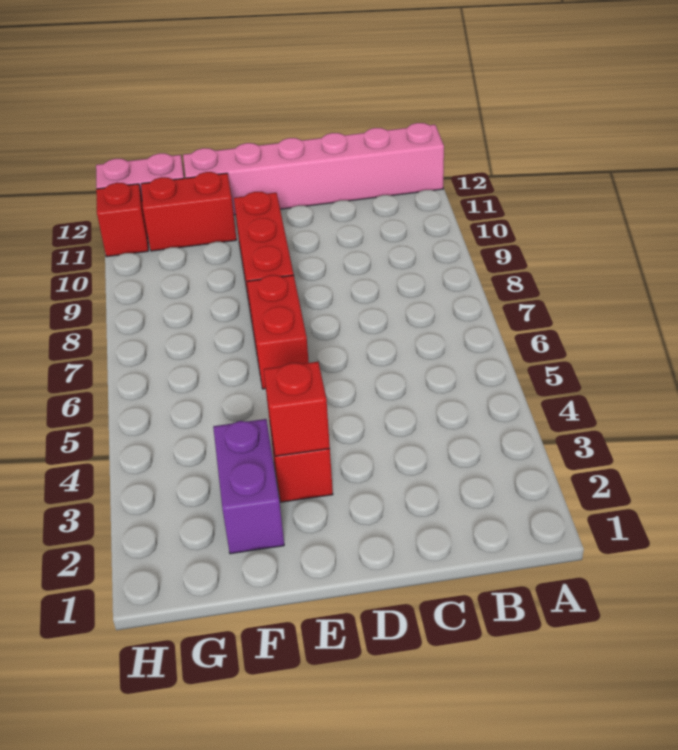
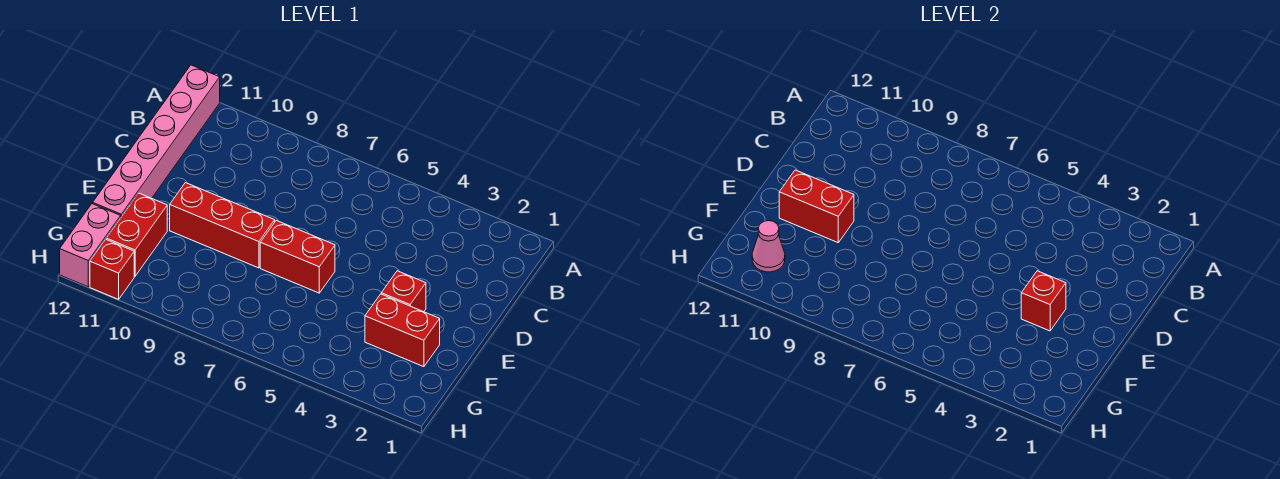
none -> red 1x2 brick [779,170,854,243]
purple 1x2 brick [213,419,284,554] -> red 1x2 brick [365,294,440,367]
none -> pink 1x1 cone [752,221,785,272]

